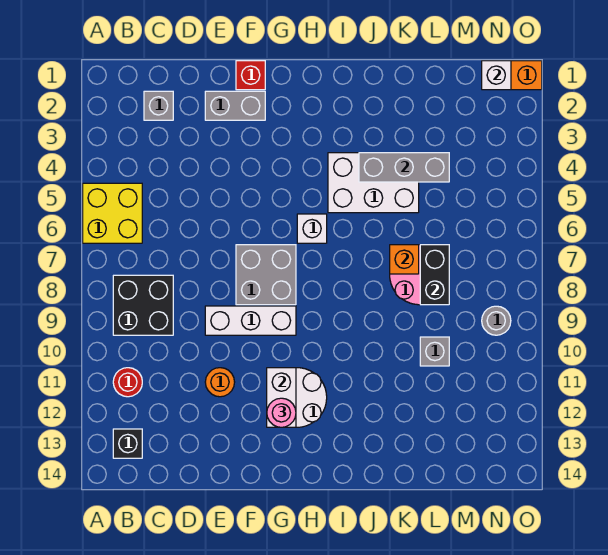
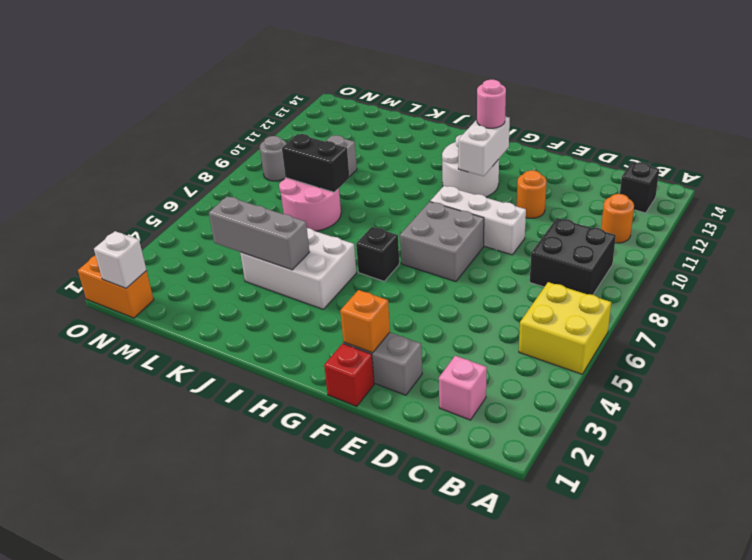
red 1x1 round brick [113,368,142,397] -> orange 1x1 round brick [601,194,634,243]
grey 1x1 brick [144,91,173,120] -> pink 1x1 brick [439,356,487,420]
white 1x1 brick [297,214,327,243] -> black 1x1 brick [356,227,399,281]
orange 1x1 brick [390,245,419,274] -> orange 1x1 brick moved to [340,290,390,353]
black 1x2 brick [420,245,449,305] -> black 1x2 brick turned to [282,134,349,192]

